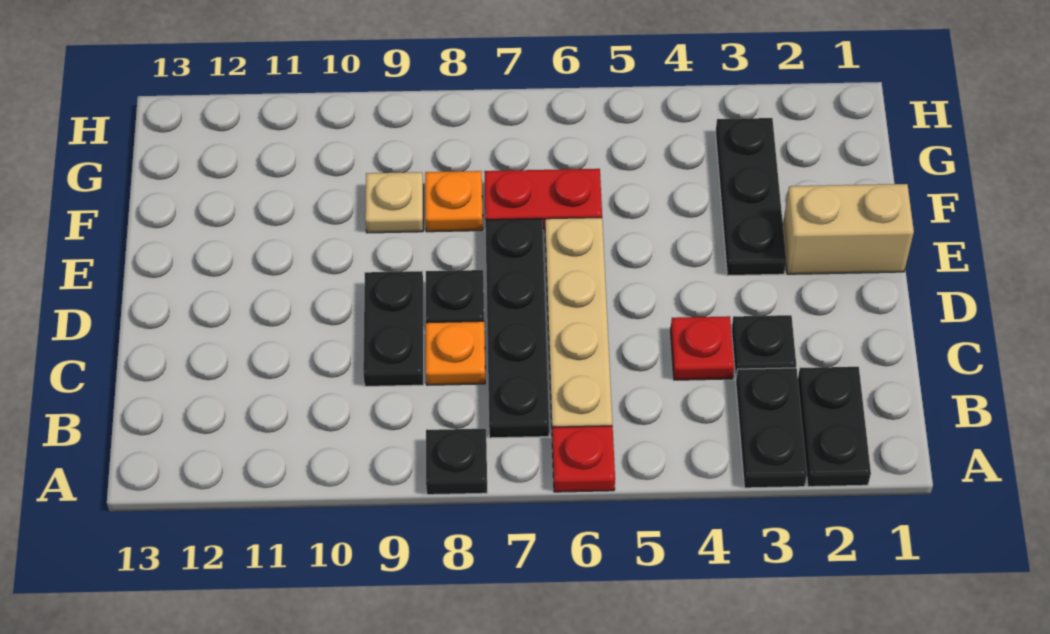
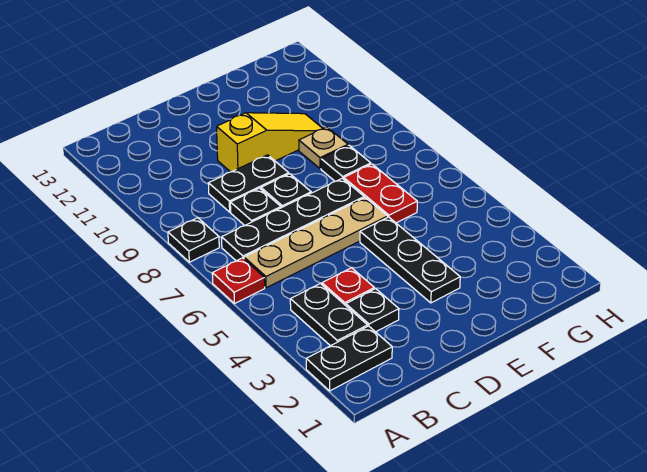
black 1x2 plate [736,368,807,488] -> black 1x2 plate turned to [290,284,368,346]
orange 1x1 plate [426,321,485,385] -> black 1x1 plate [230,188,281,226]
none -> yellow 1x3 slope [217,113,323,172]
tan 1x2 brick [783,184,914,274] -> none
black 1x3 plate [716,118,786,276] -> black 1x3 plate turned to [360,217,460,303]
orange 1x1 plate [425,171,483,232] -> black 1x1 plate [321,145,371,181]

